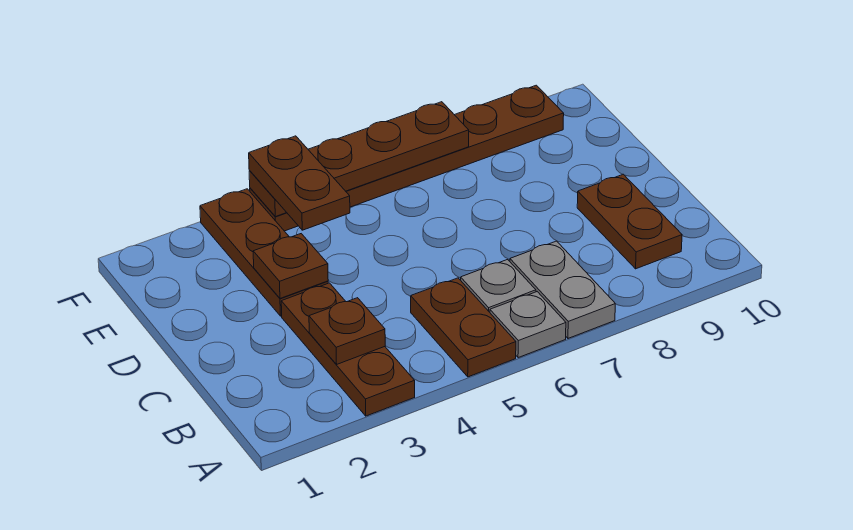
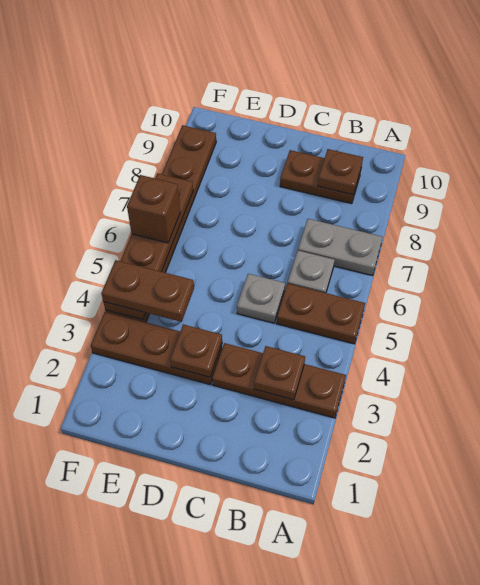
grey 1x1 plate [490,292,566,358] -> grey 1x1 plate moved to [237,274,285,323]
none -> brown 1x1 plate [318,149,363,195]
none -> brown 1x1 brick [127,175,180,243]

